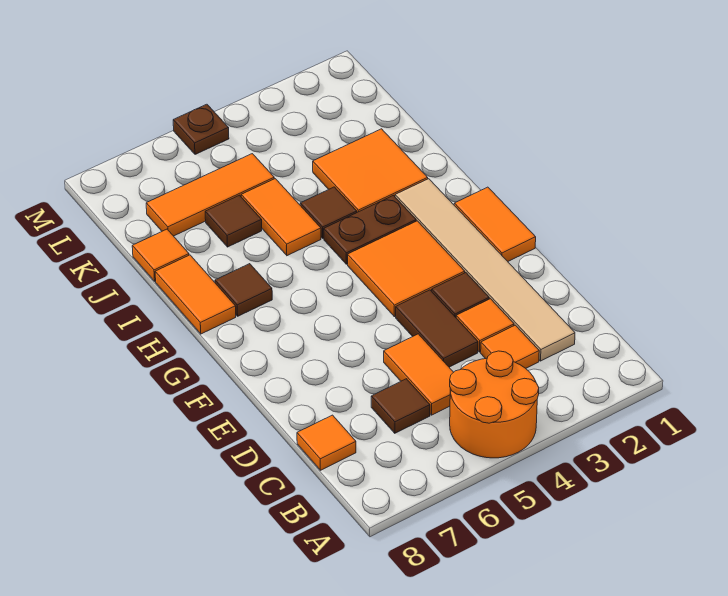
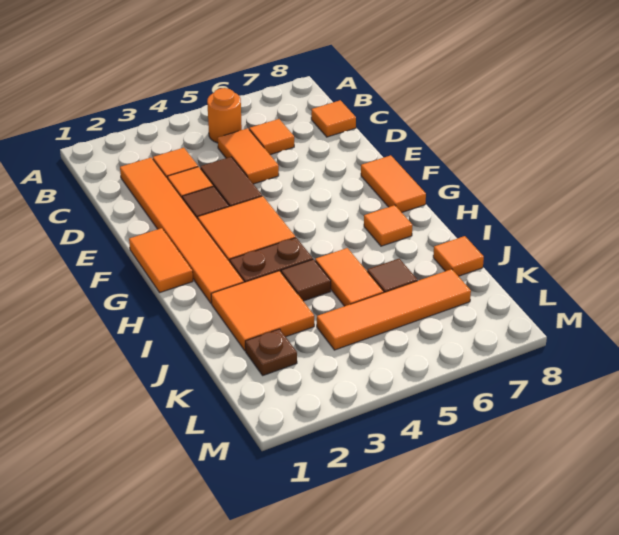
orange 2x2 round brick [450,351,539,458] -> orange 1x1 round brick [207,88,242,143]
tan 1x6 tile [395,179,575,361] -> orange 1x6 tile [120,158,244,304]
brown 1x1 tile [371,379,430,433] -> orange 1x1 tile [249,119,294,155]
brown 1x1 tile [215,264,272,316] -> orange 1x1 tile [364,205,412,246]
orange 1x2 tile [155,255,236,334] -> orange 1x2 tile moved to [361,155,426,212]
orange 1x3 tile [146,154,274,236] -> orange 1x4 tile [317,269,471,350]
brown 1x1 plate [173,104,229,154] -> brown 1x1 plate moved to [245,329,297,375]

